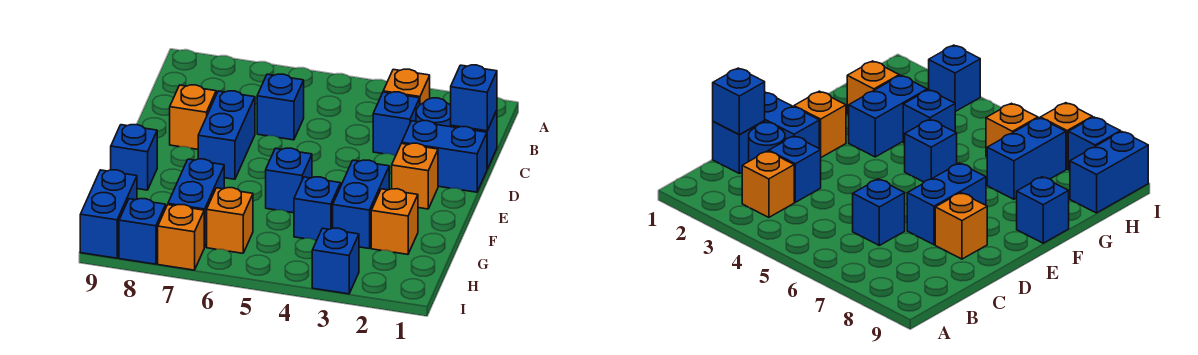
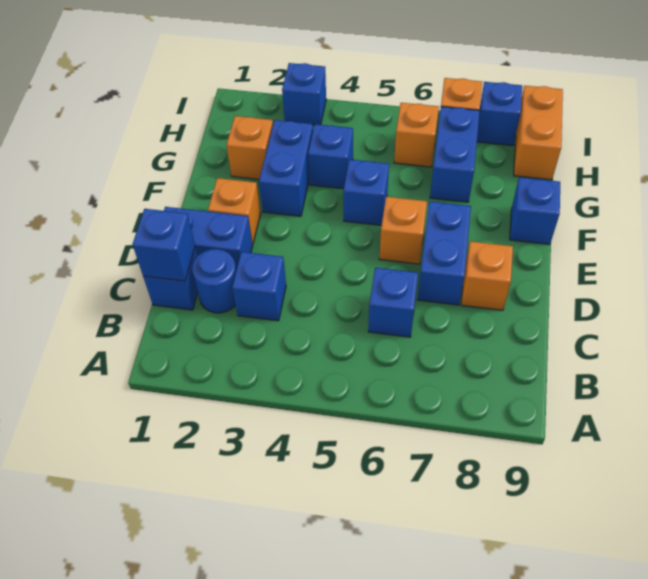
orange 1x1 brick [383,69,430,105] -> orange 1x1 brick moved to [380,197,427,264]
blue 1x2 brick [80,170,137,258] -> orange 1x2 brick [514,86,563,180]

